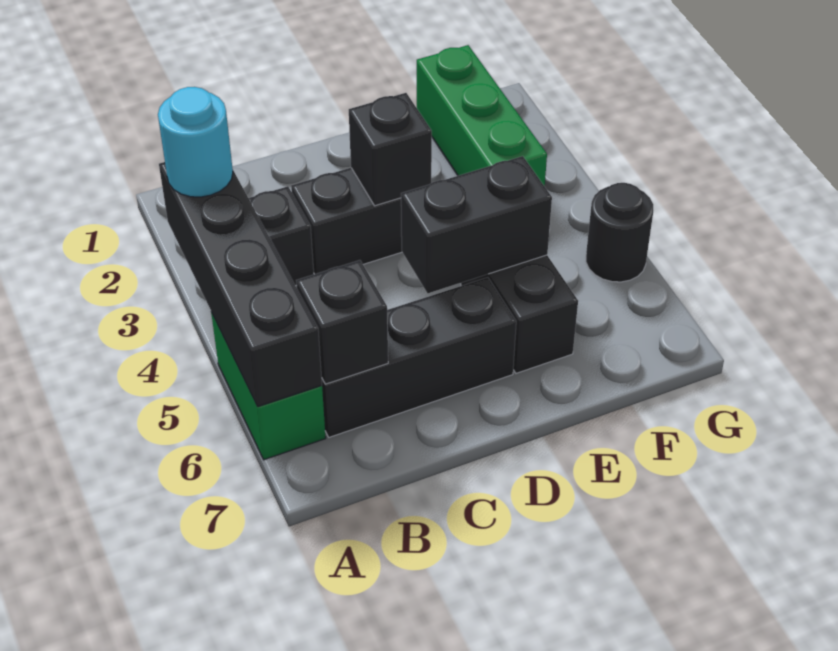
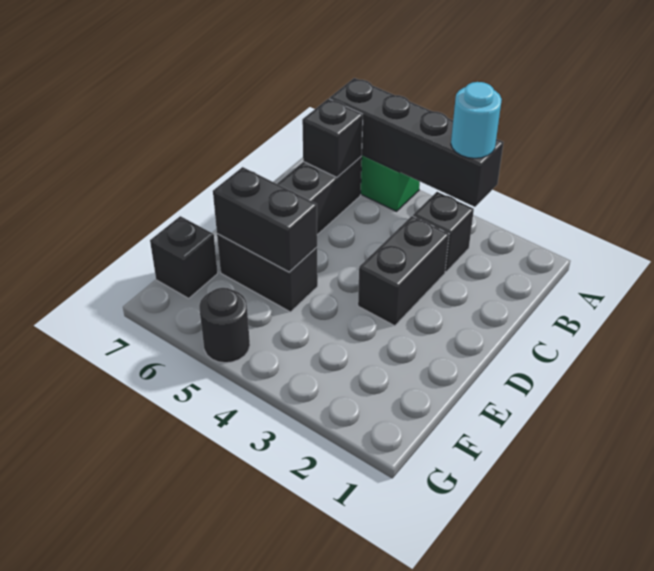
black 1x1 brick [349,93,432,206] -> black 1x1 brick moved to [150,216,218,298]
black 1x2 brick [401,156,552,293] -> black 1x2 brick turned to [213,167,317,272]
green 1x3 brick [417,45,547,186] -> none

